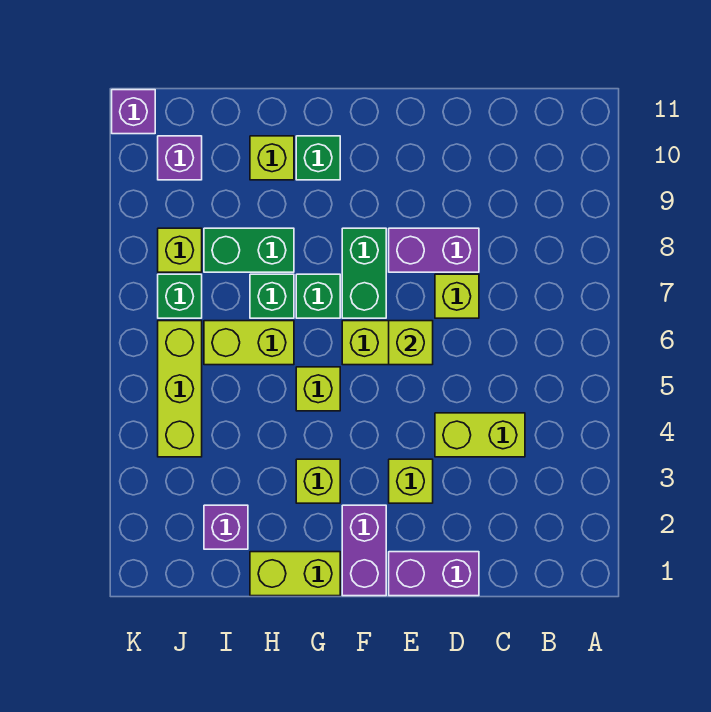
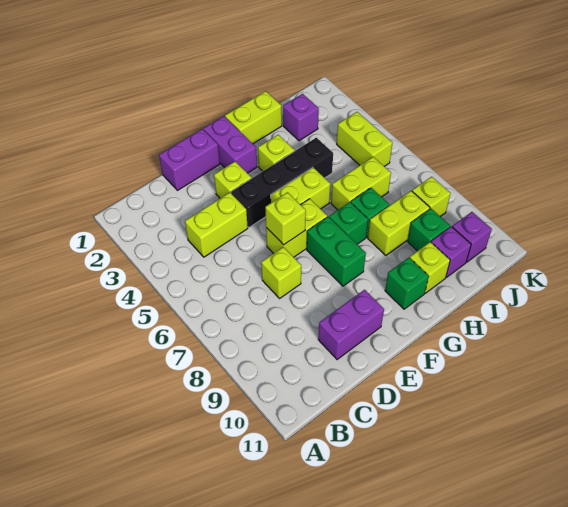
purple 1x2 brick [389,228,479,272] -> purple 1x2 brick moved to [318,290,384,360]
none -> black 1x4 brick [231,138,333,228]
lime 1x1 brick [296,367,340,411] -> lime 1x2 brick [271,168,330,209]
green 1x2 brick [204,228,294,272] -> lime 1x2 brick [368,191,430,255]
lime 1x3 brick [158,321,202,457] -> lime 1x2 brick [337,112,392,166]
green 1x1 brick [158,274,202,318] -> green 1x1 brick moved to [408,209,450,251]
purple 1x1 brick [112,90,155,134] -> purple 1x1 brick moved to [431,227,471,277]

